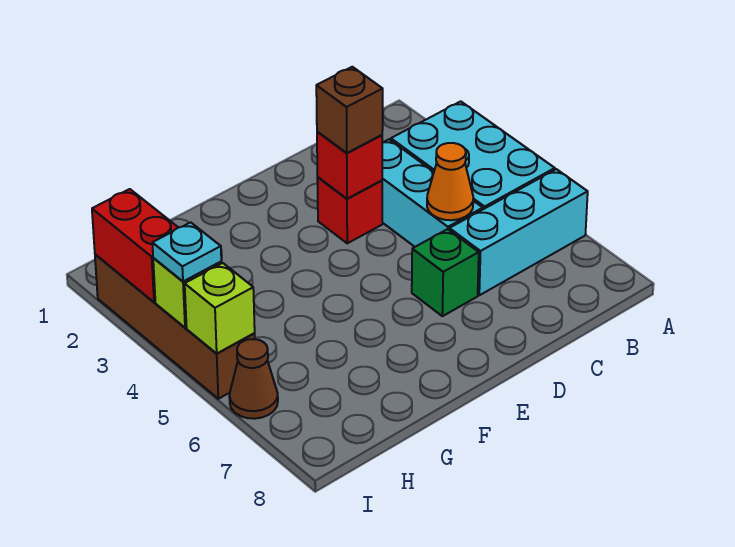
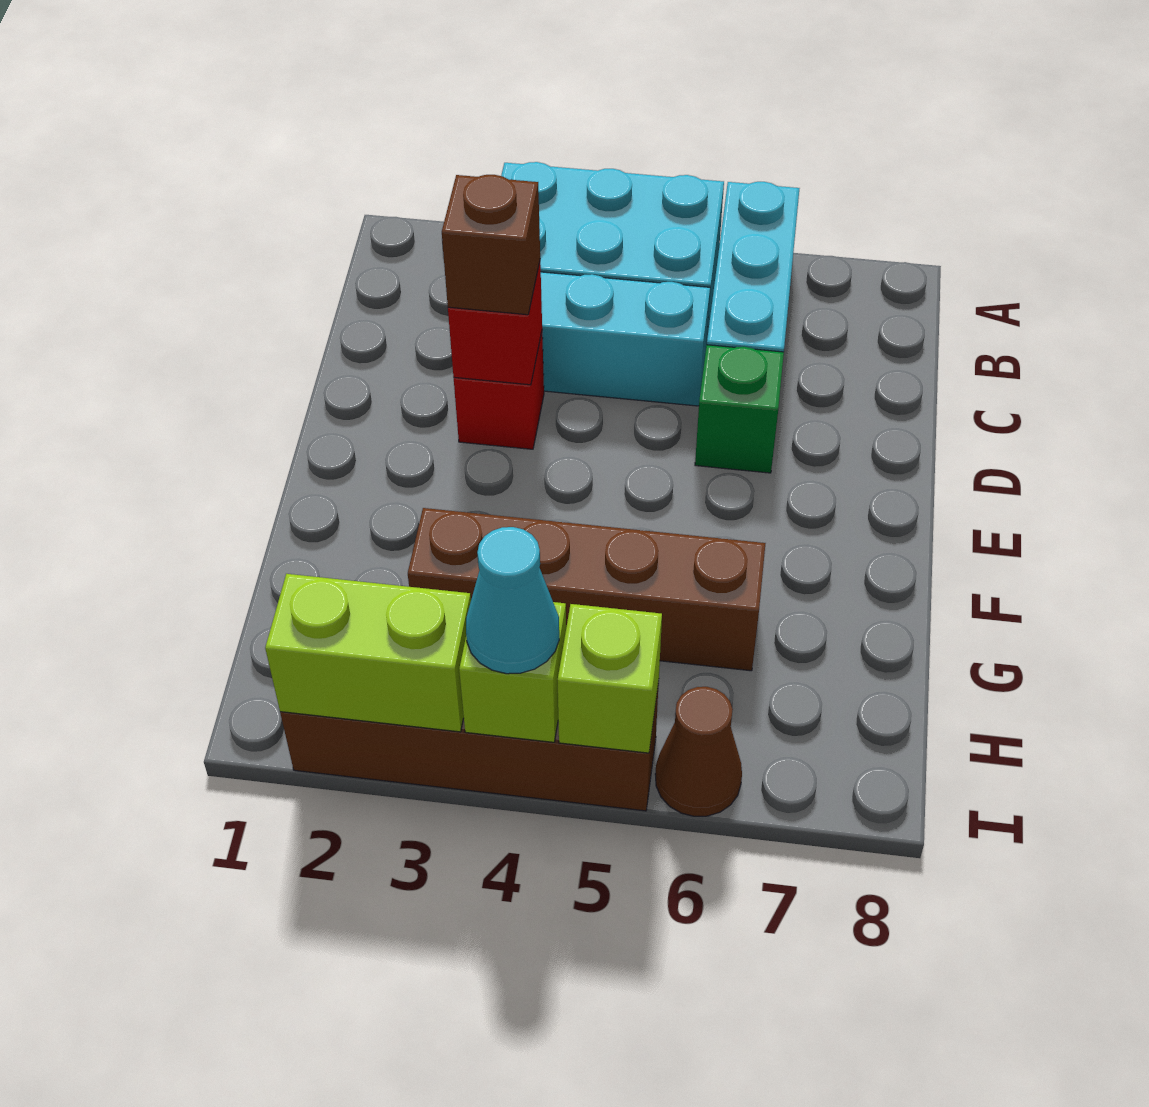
orange 1x1 cone [427,143,473,220] -> none
none -> brown 1x4 brick [408,508,766,671]
red 1x2 brick [92,189,178,302] -> lime 1x2 brick [265,574,471,732]
cyan 1x1 plate [152,222,221,281] -> cyan 1x1 cone [466,527,559,674]

